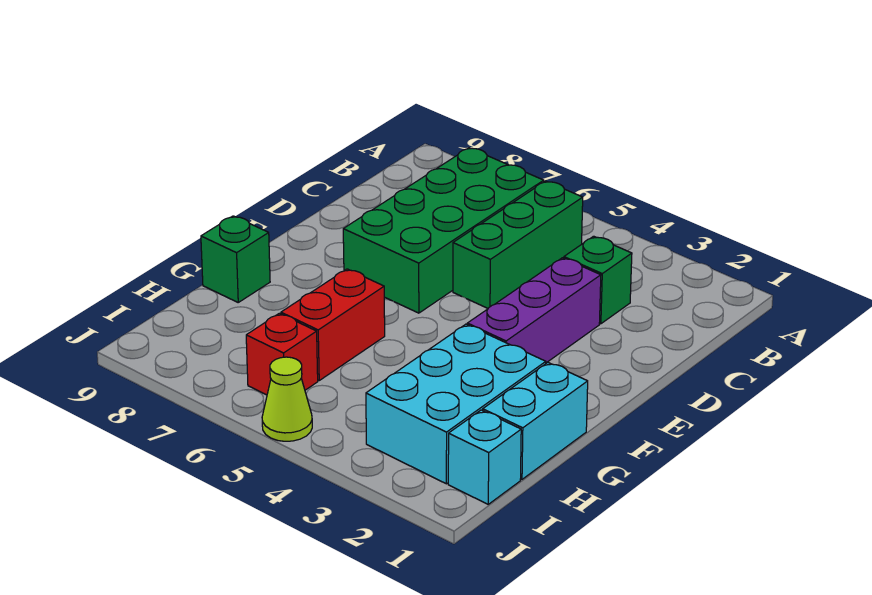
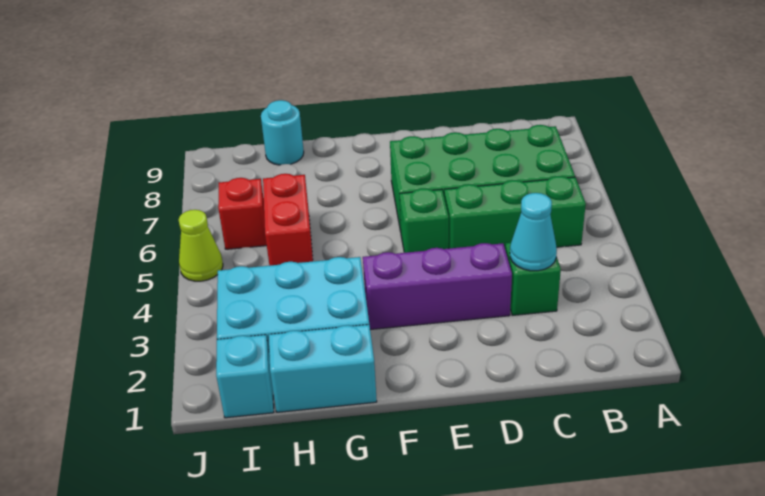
none -> cyan 1x1 cone [510,193,557,271]
red 1x2 brick [281,269,385,380] -> red 1x2 brick turned to [263,174,313,266]
green 1x1 brick [201,216,270,302] -> green 1x1 brick moved to [400,189,449,253]
none -> cyan 1x1 round brick [261,100,304,165]

